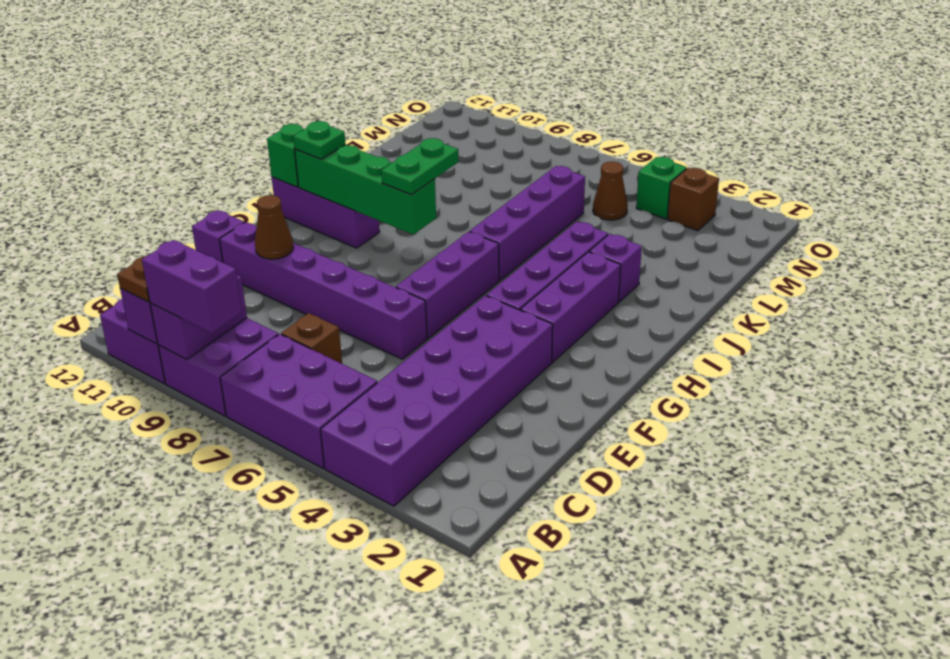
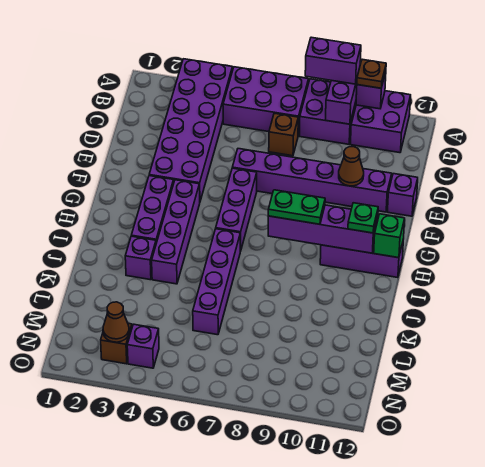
green 1x4 brick [295,145,436,235] -> purple 1x4 brick [268,205,378,253]
green 1x2 plate [381,138,459,195] -> green 1x2 plate turned to [268,190,325,224]
brown 1x1 cone [593,161,628,220] -> brown 1x1 cone moved to [103,302,129,342]
green 1x1 brick [636,157,687,219] -> purple 1x1 brick [127,324,159,368]

